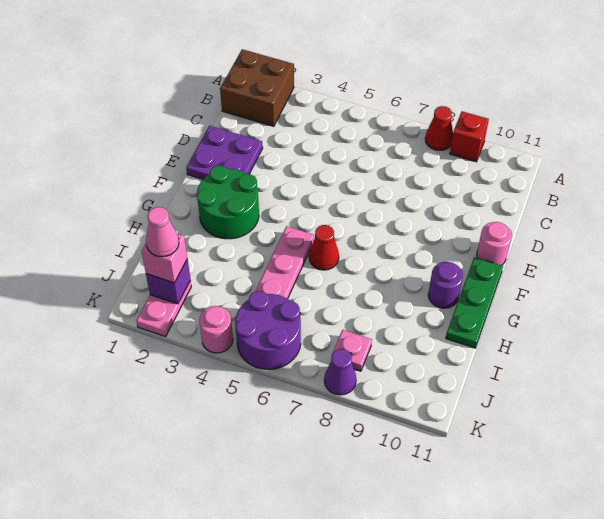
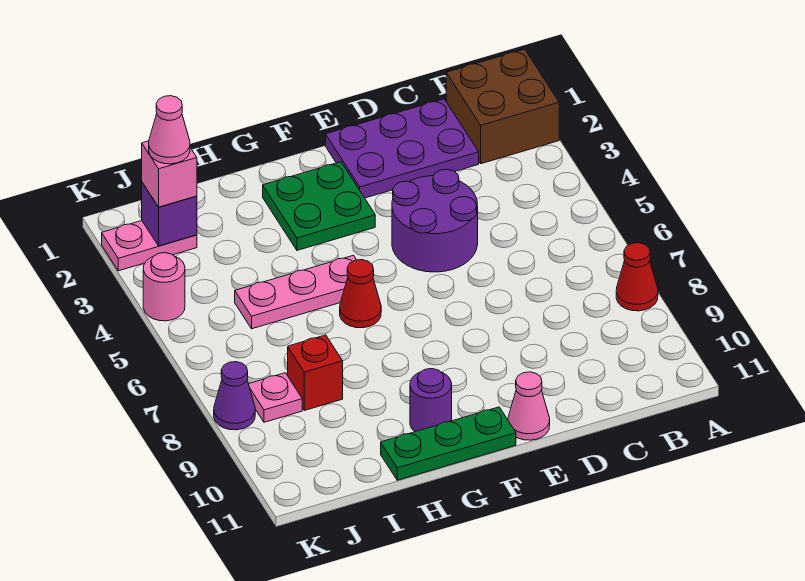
red 1x1 brick [450,111,489,162] -> red 1x1 brick moved to [288,335,343,410]
purple 2x2 plate [186,126,263,179] -> purple 2x3 plate [326,99,479,198]
pink 1x1 round brick [477,222,512,265] -> pink 1x1 cone [508,372,550,440]
green 2x2 round brick [197,166,259,239] -> green 2x2 plate [263,162,375,250]
purple 2x2 round brick [235,291,301,369] -> purple 2x2 round brick moved to [392,169,478,272]

